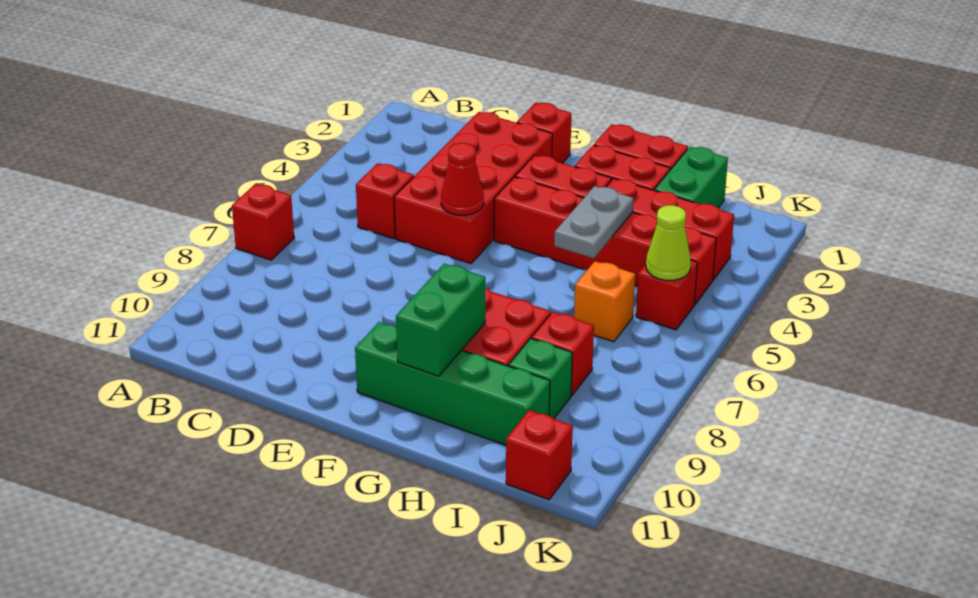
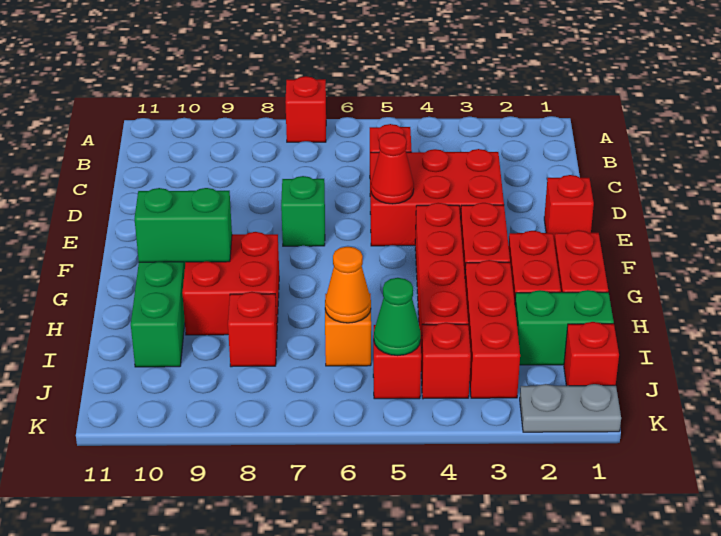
red 2x4 brick [394,112,552,264] -> red 2x3 brick [370,149,504,246]
grey 1x2 plate [554,186,633,258] -> grey 1x2 plate moved to [520,384,621,432]
none -> orange 1x1 cone [325,247,371,323]
green 1x1 brick [509,338,572,419] -> green 1x1 brick moved to [281,176,325,246]
lime 1x1 cone [646,205,691,280] -> green 1x1 cone [374,278,421,356]
red 1x1 brick [506,410,573,500] -> red 1x1 brick moved to [564,322,619,386]

